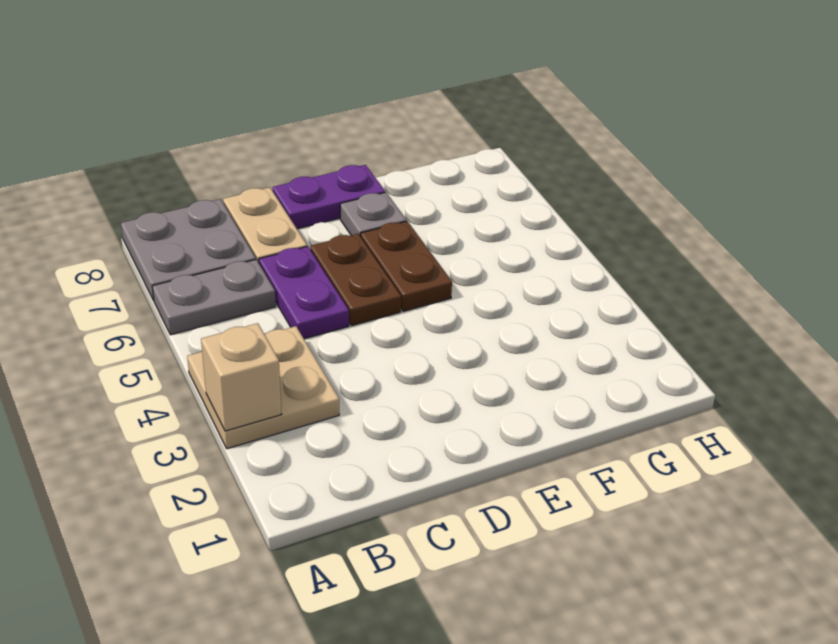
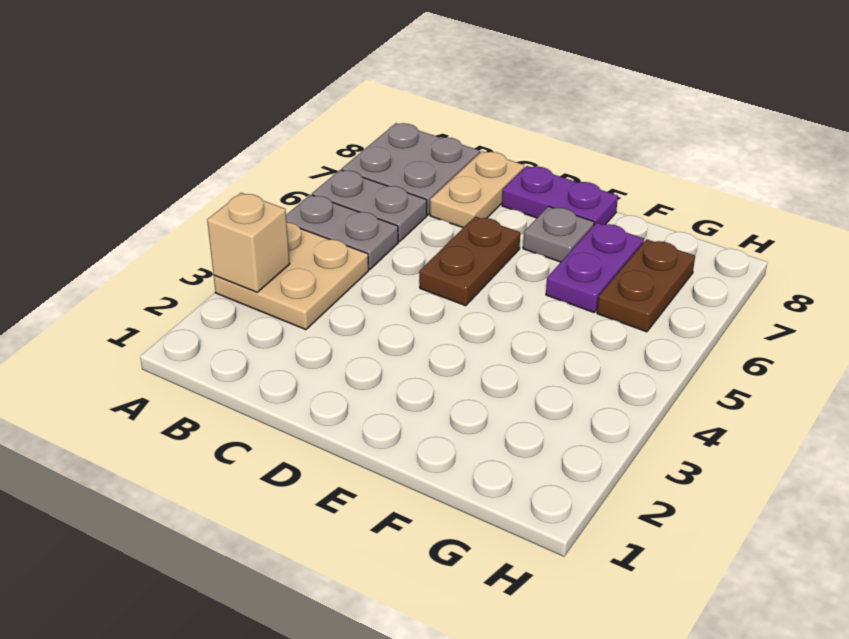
none -> grey 1x2 plate [286,195,398,269]
purple 1x2 plate [259,246,349,339] -> purple 1x2 plate moved to [546,223,644,312]
brown 1x2 plate [361,221,452,312] -> brown 1x2 plate moved to [597,239,695,332]

